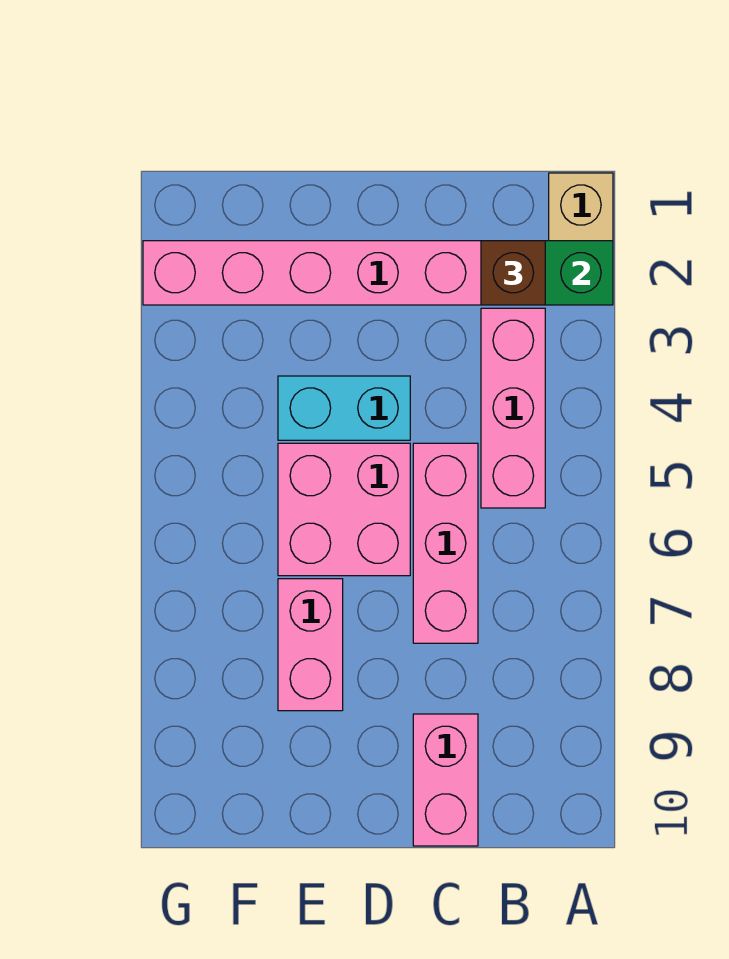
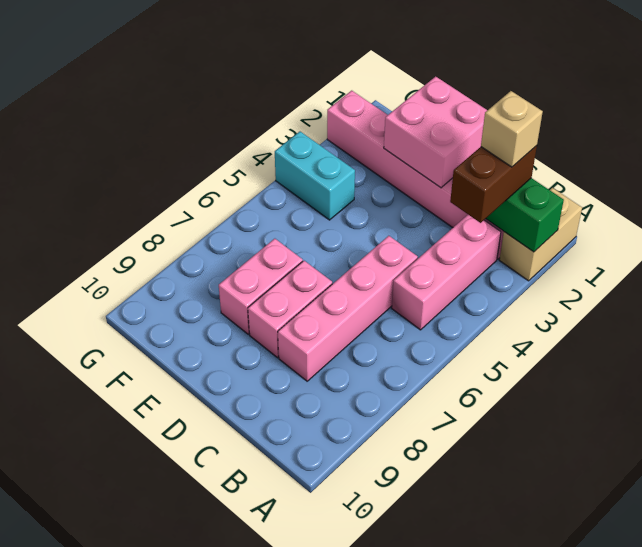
brown 1x1 brick [481,241,545,305] -> brown 1x2 brick [450,146,537,223]
none -> tan 1x1 brick [481,91,543,167]
pink 1x3 brick [413,443,478,643] -> pink 1x4 brick [278,236,418,381]
pink 1x2 brick [413,714,478,846] -> pink 1x2 brick moved to [248,261,332,358]
cyan 1x2 brick [278,376,410,440] -> cyan 1x2 brick moved to [275,132,355,220]
pink 2x2 brick [278,443,410,576] -> pink 2x2 brick moved to [384,76,487,188]

